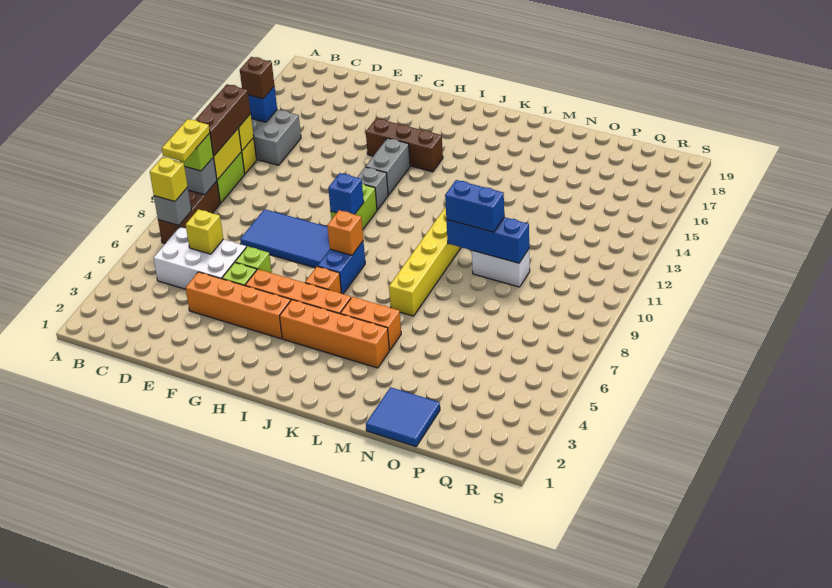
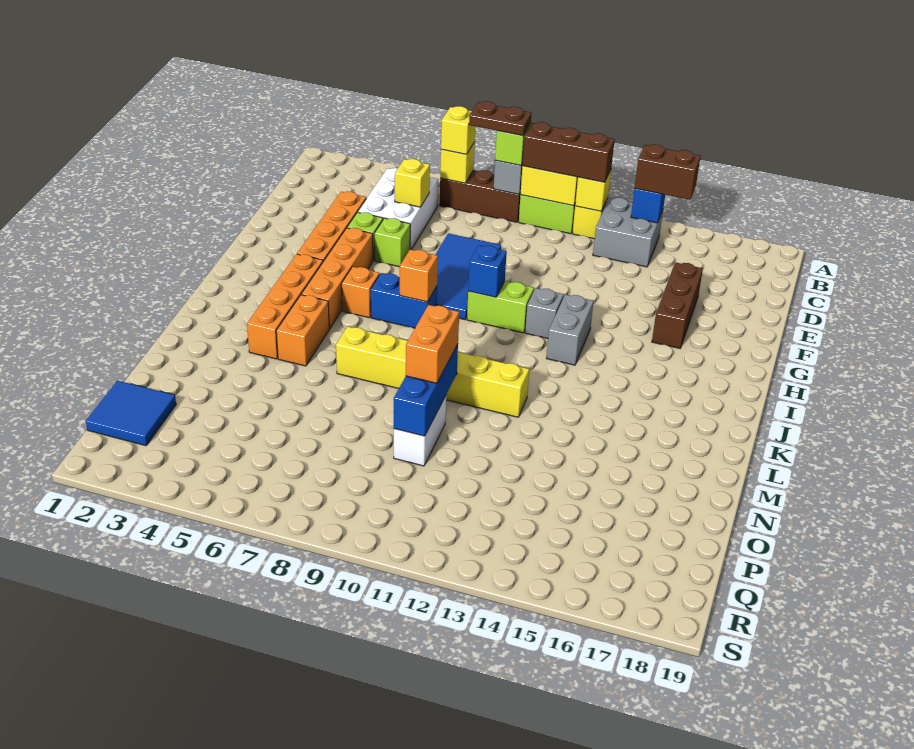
grey 1x1 brick [154,187,191,225] -> yellow 1x1 brick [440,142,475,183]
yellow 1x2 plate [162,119,210,162] -> brown 1x2 plate [469,101,531,136]
brown 1x1 brick [240,57,274,99] -> brown 1x2 brick [635,144,701,200]
brown 1x3 brick [366,118,443,172] -> brown 1x3 brick moved to [652,262,703,348]
grey 1x2 brick [366,138,410,195] -> grey 1x2 brick turned to [547,294,593,365]
blue 1x2 brick [445,180,504,232] -> orange 1x2 brick [406,305,459,383]
blue 2x2 tile [366,387,440,447] -> blue 2x2 tile moved to [86,381,176,446]

